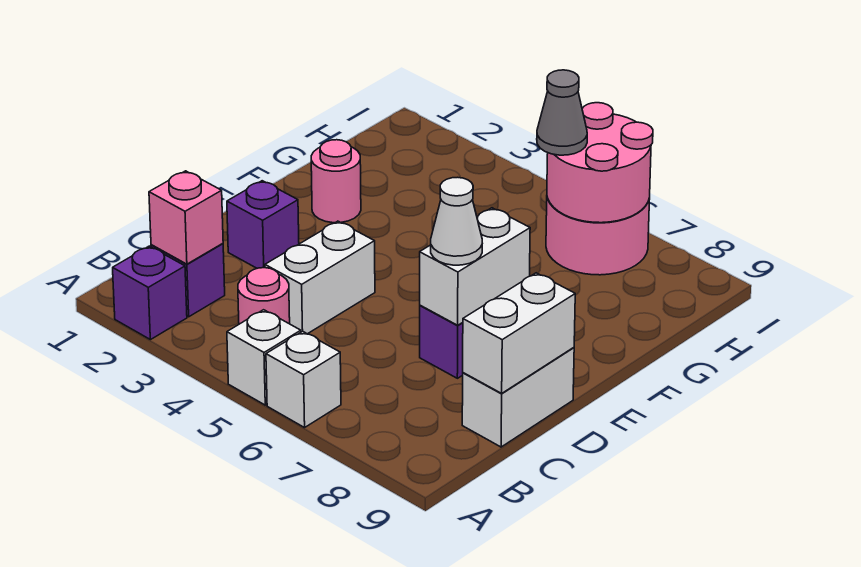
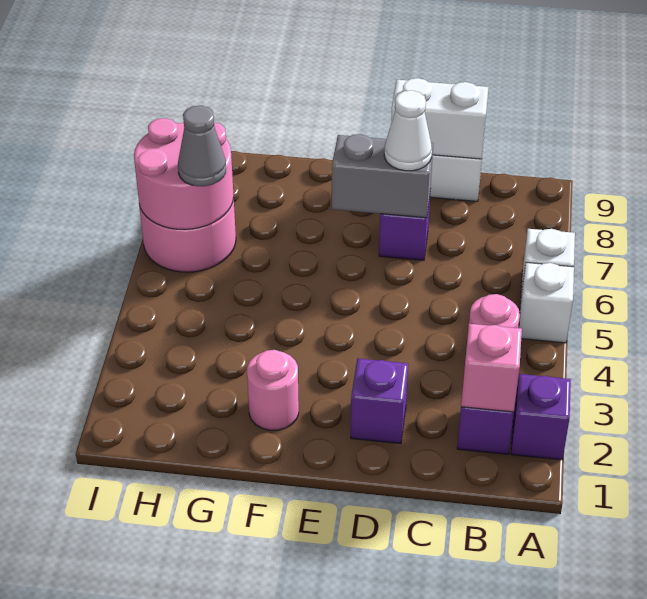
white 1x2 brick [265,221,375,334] -> none
white 1x2 brick [420,208,530,325] -> grey 1x2 brick [332,134,433,218]

